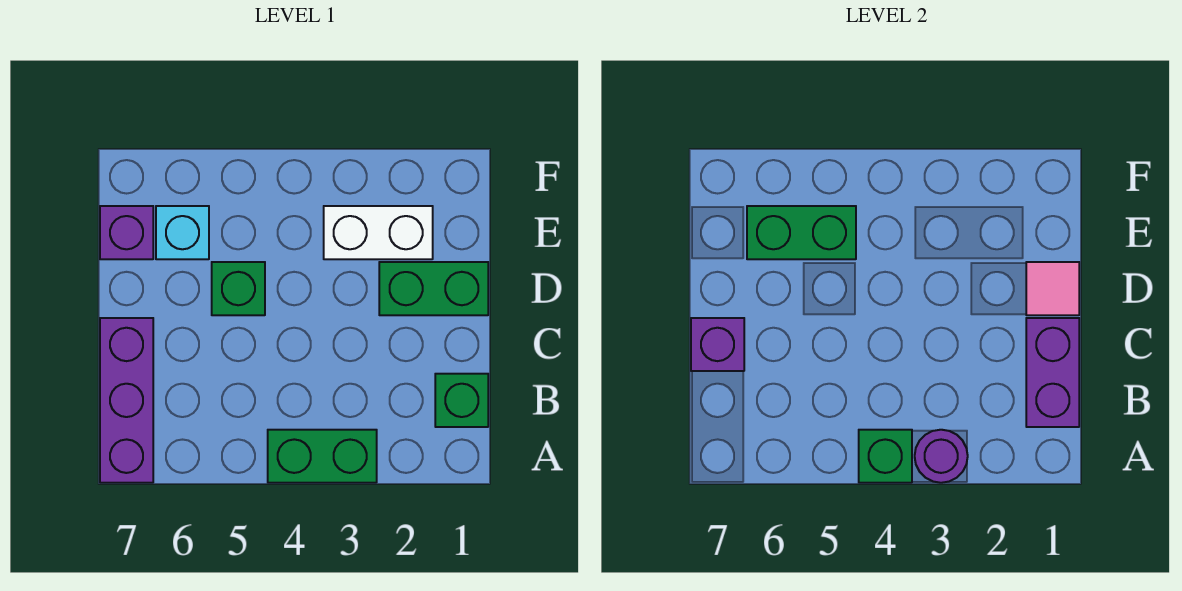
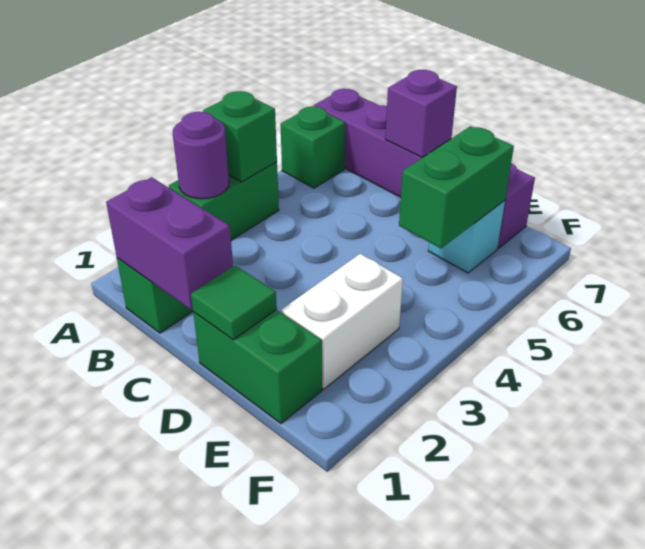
green 1x2 brick [379,262,488,315] -> green 1x2 brick turned to [193,310,322,423]
pink 1x1 tile [1026,262,1079,315] -> green 1x1 tile [191,265,277,340]
green 1x1 brick [212,262,265,315] -> green 1x1 brick moved to [280,106,345,188]

